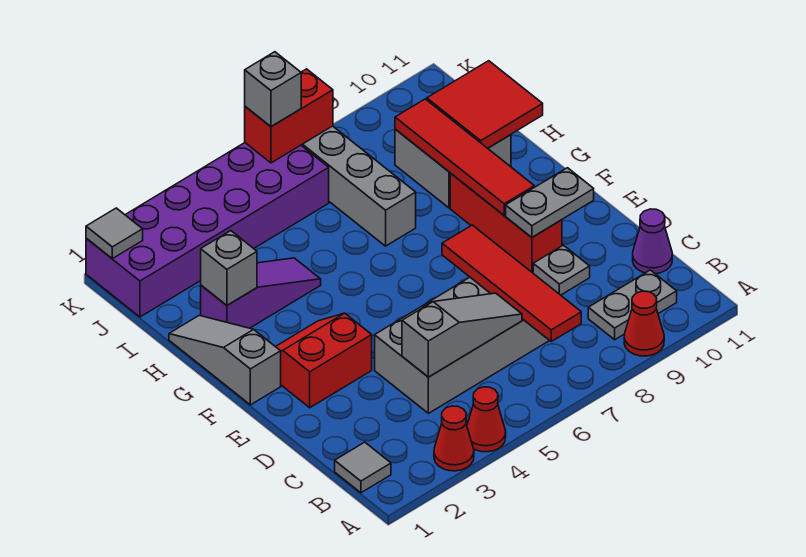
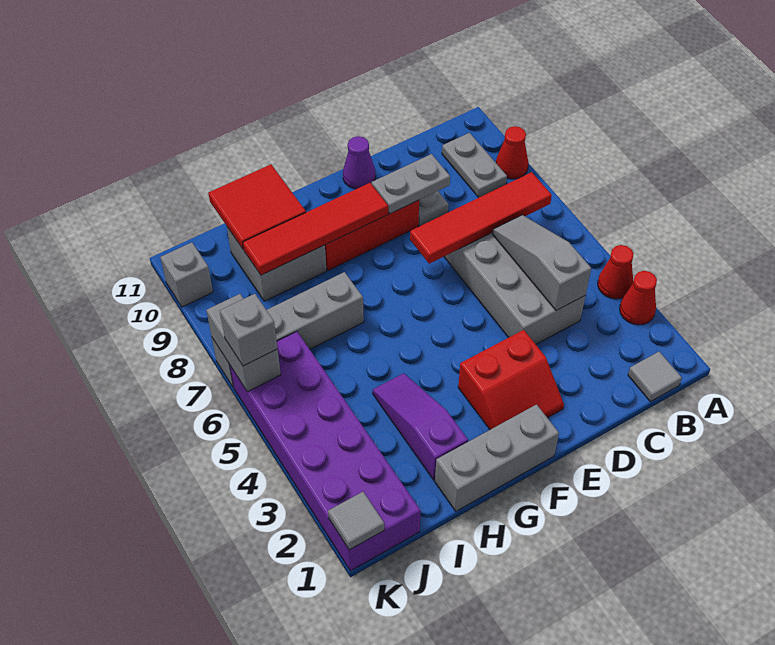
purple 1x1 cone [633,209,672,274] -> purple 1x1 cone moved to [343,136,376,189]
red 2x2 slope [276,313,372,408] -> red 2x2 slope turned to [458,330,564,430]
grey 1x2 plate [506,168,594,237] -> grey 1x2 plate turned to [372,154,450,214]
grey 1x3 slope [169,315,281,405] -> grey 1x3 brick [435,404,559,511]
grey 1x1 brick [201,231,257,305] -> grey 1x1 brick moved to [160,242,213,307]
red 1x2 brick [245,69,333,163] -> grey 1x2 brick [206,294,281,392]

